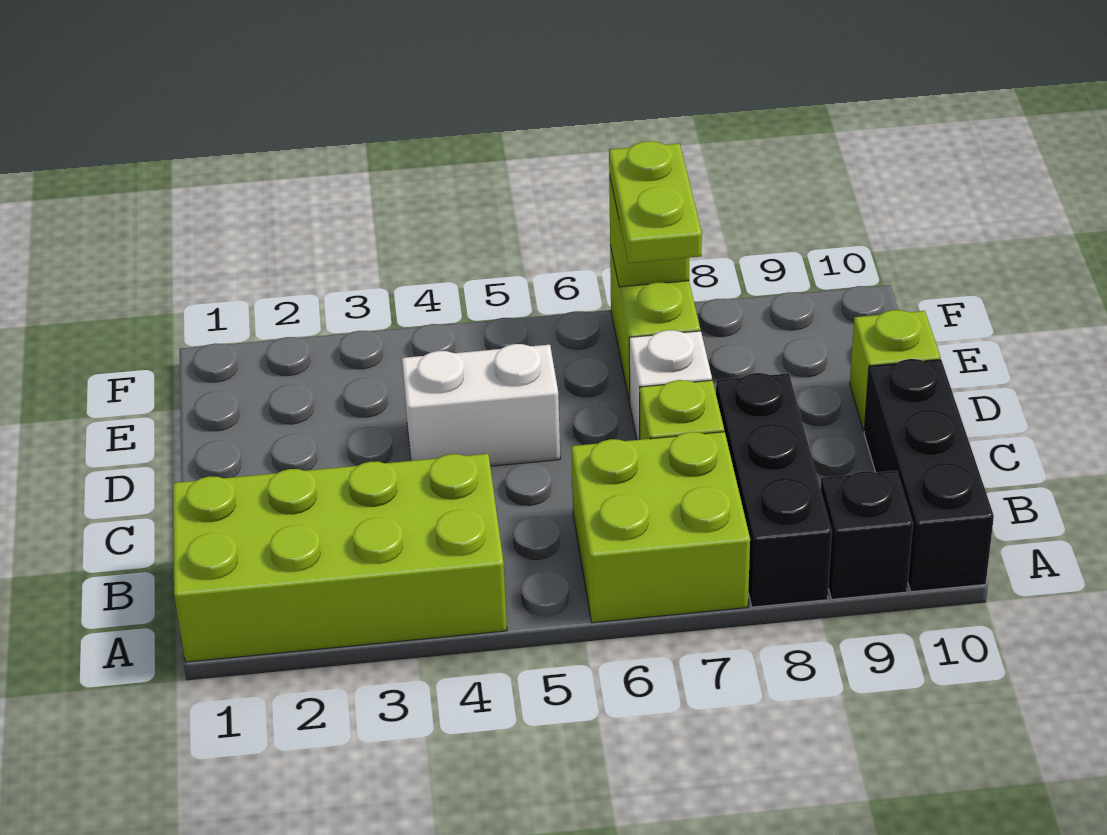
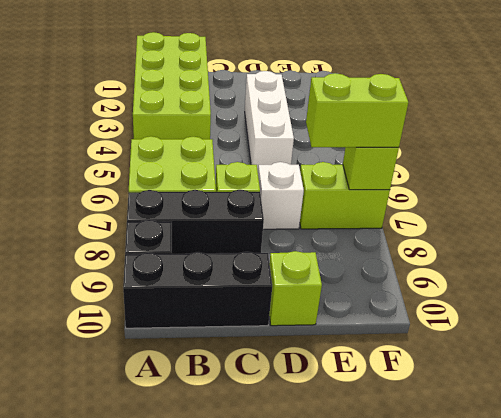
white 1x2 brick [402,344,560,466] -> white 1x3 brick [245,71,294,170]
lime 1x2 plate [609,141,702,263] -> lime 1x2 brick [306,73,408,147]

